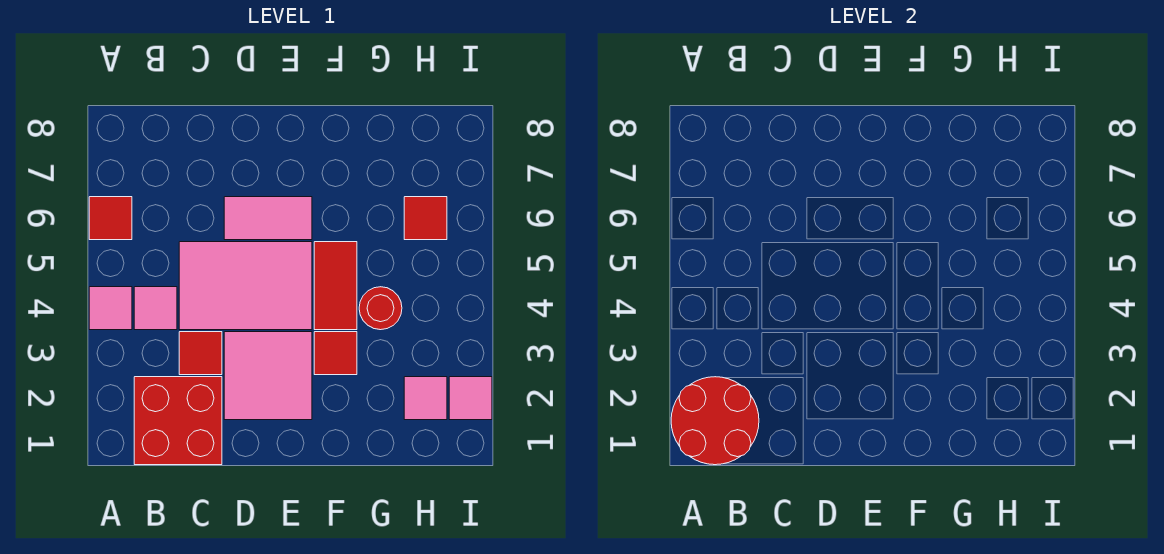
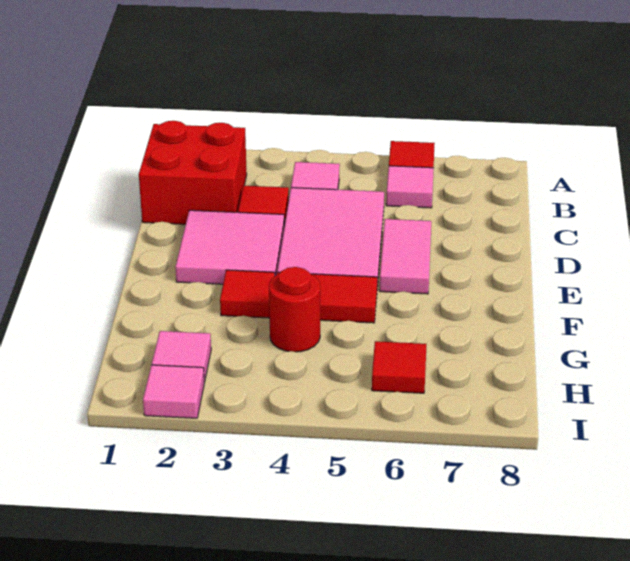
red 2x2 round brick [671,377,759,465] -> none
pink 1x1 tile [89,287,132,330] -> pink 1x1 tile moved to [386,166,434,208]

